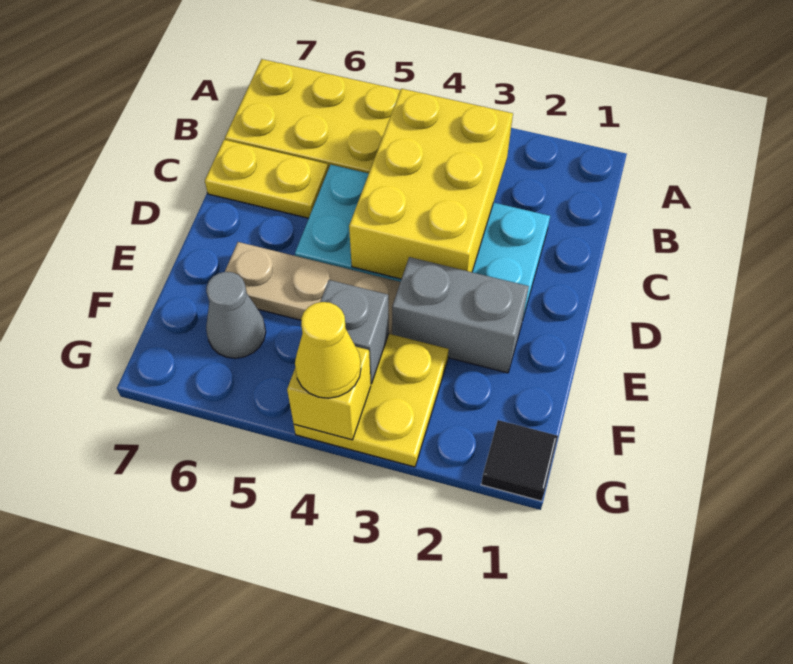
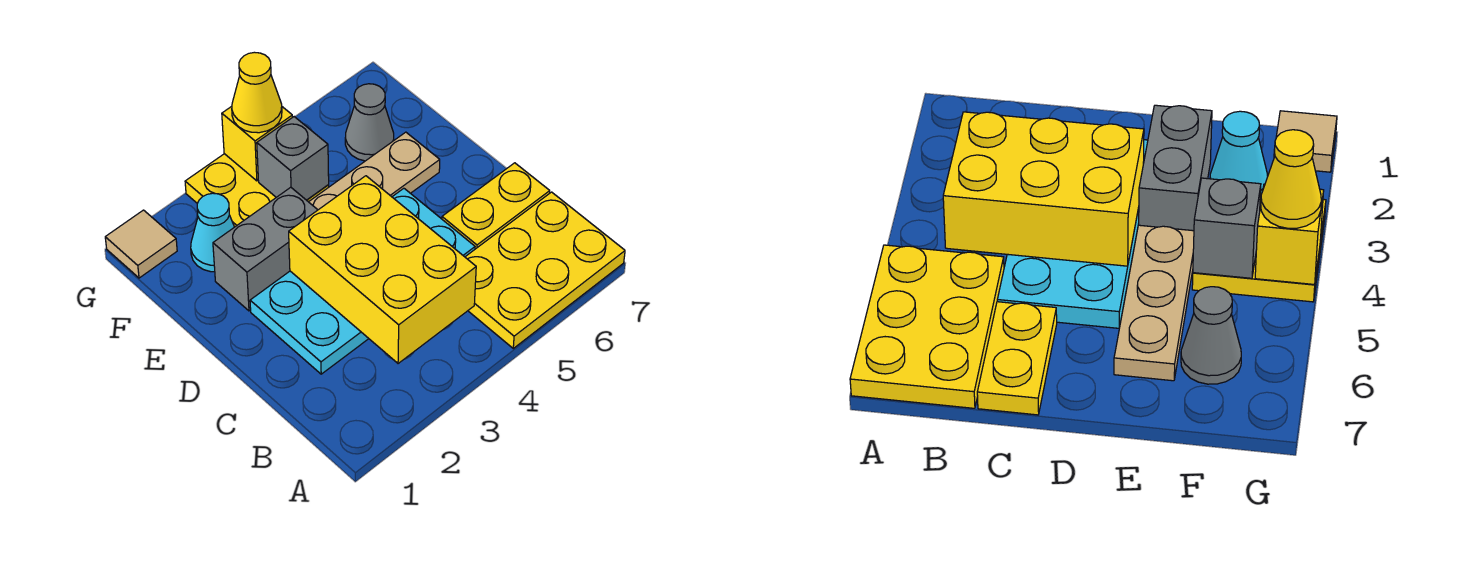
none -> cyan 1x1 cone [191,193,234,272]
black 1x1 tile [481,420,558,501] -> tan 1x1 tile [105,210,177,278]

